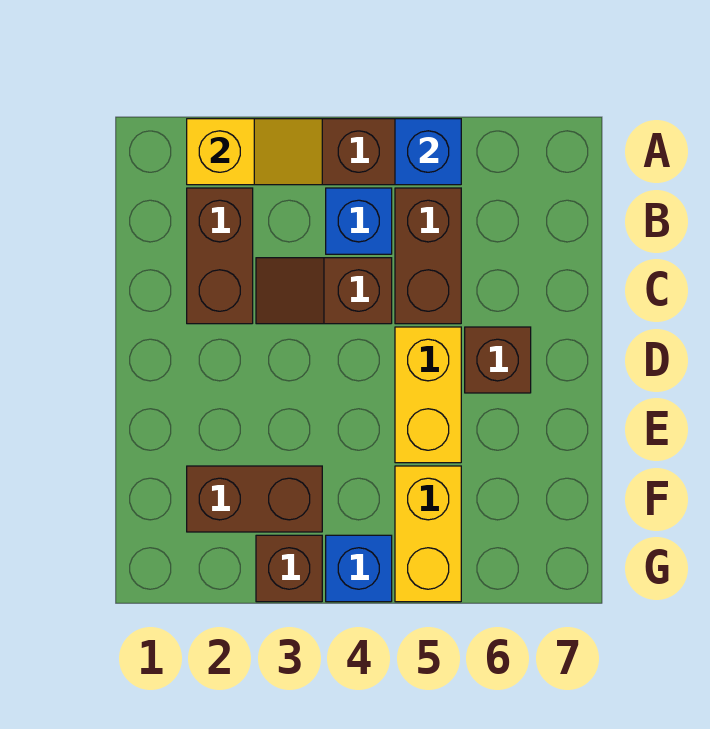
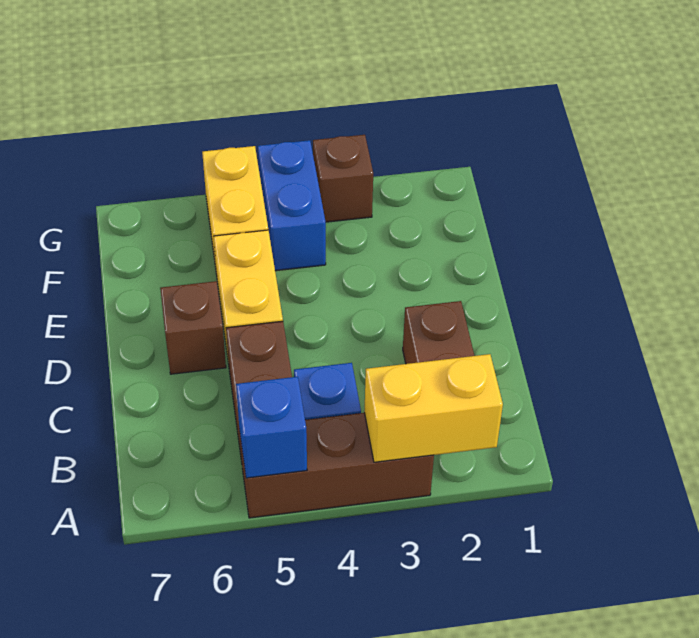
yellow 1x2 slope [187,119,322,185] -> yellow 1x2 brick [364,354,503,462]
brown 1x2 slope [256,258,392,324] -> none
brown 1x2 brick [187,466,322,532] -> none
blue 1x1 brick [326,535,392,602] -> blue 1x2 brick [258,140,326,271]

